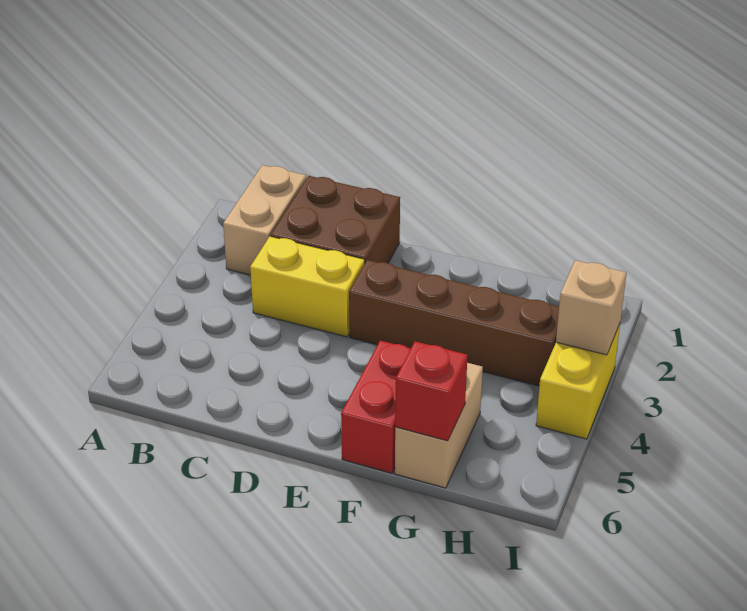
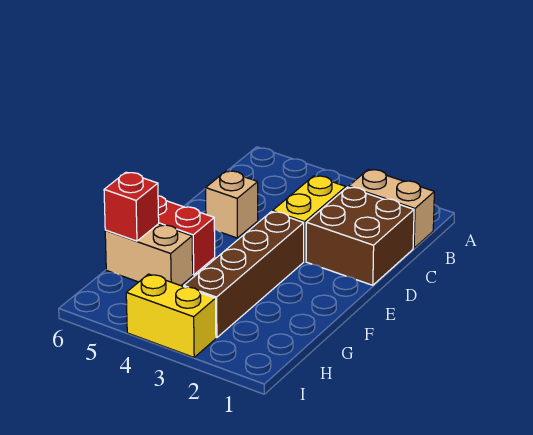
tan 1x1 brick [556,260,626,355] -> tan 1x1 brick moved to [206,171,258,238]

